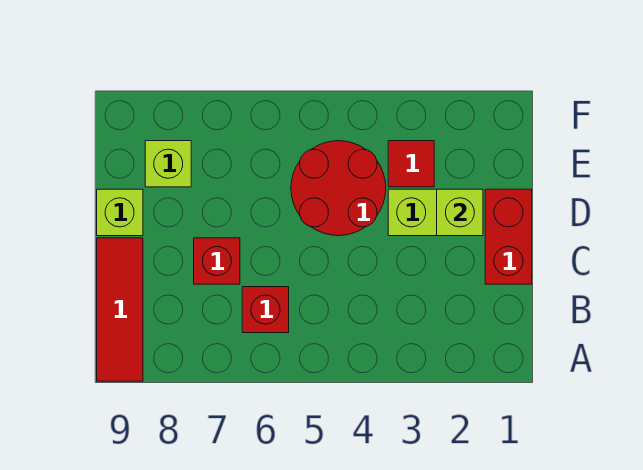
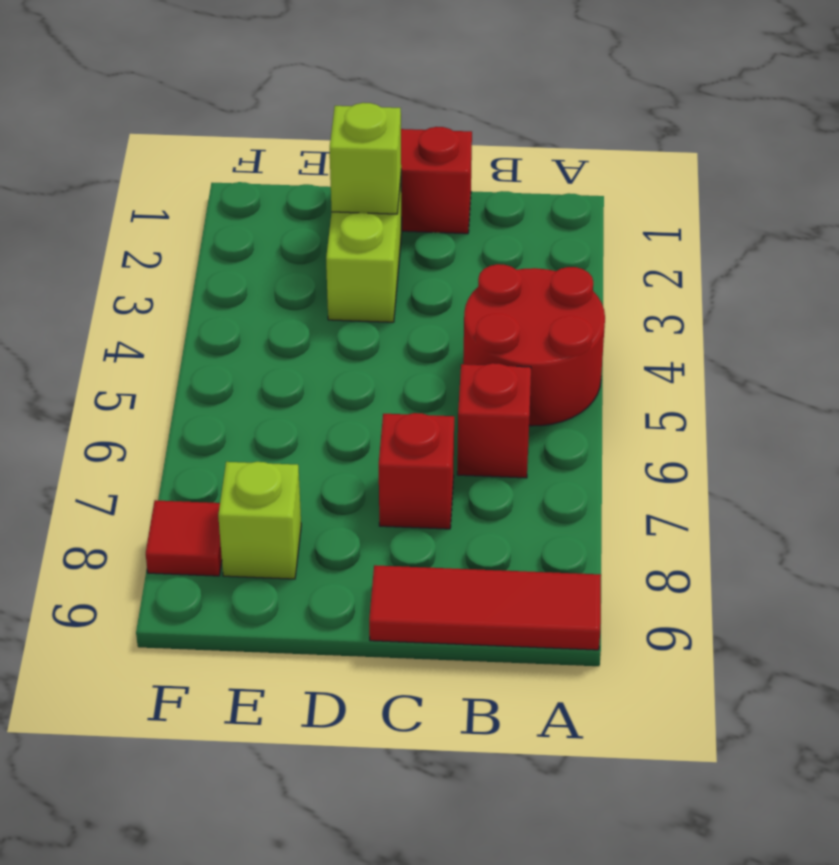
red 2x2 round brick [291,141,386,236] -> red 2x2 round brick moved to [463,264,605,426]
lime 1x1 brick [97,189,143,236] -> none
red 1x1 tile [388,141,434,187] -> red 1x1 tile moved to [146,500,222,576]

